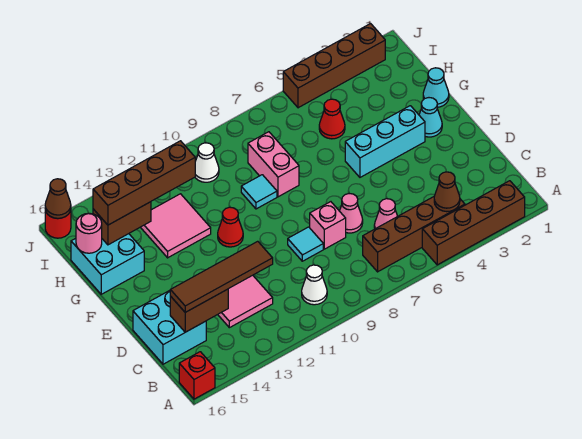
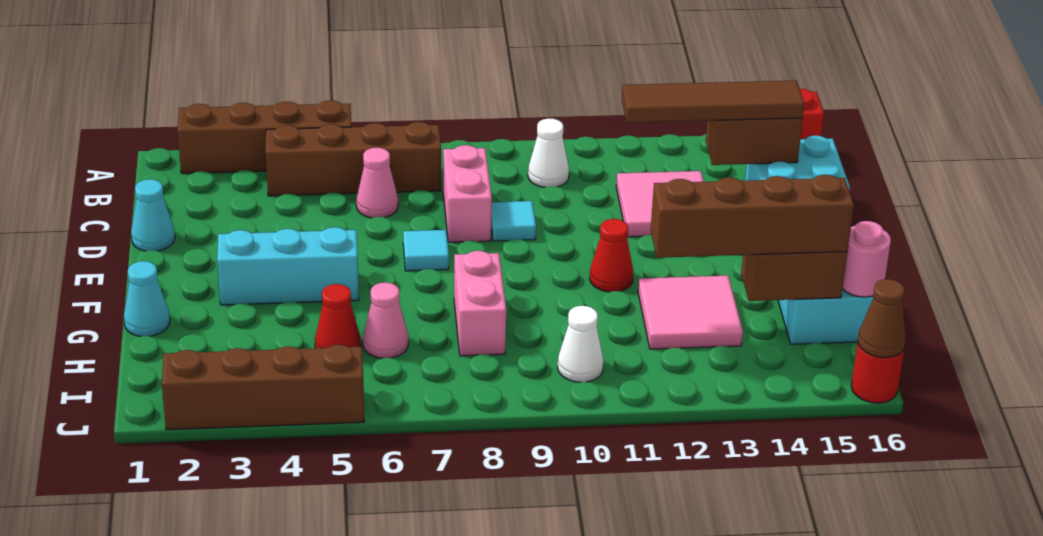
brown 1x1 cone [434,172,460,212] -> none
pink 1x1 cone [340,193,363,233] -> pink 1x1 cone moved to [363,282,408,358]
pink 1x1 brick [310,202,346,249] -> pink 1x2 brick [443,145,492,242]
cyan 1x1 cone [419,98,442,137] -> cyan 1x1 cone moved to [131,179,175,251]
cyan 1x1 tile [241,175,277,209] -> cyan 1x1 tile moved to [403,230,449,271]

